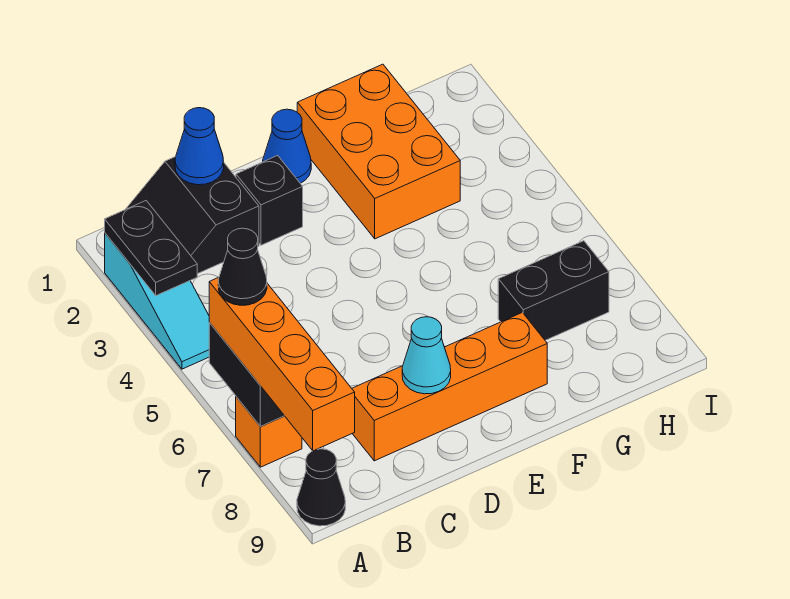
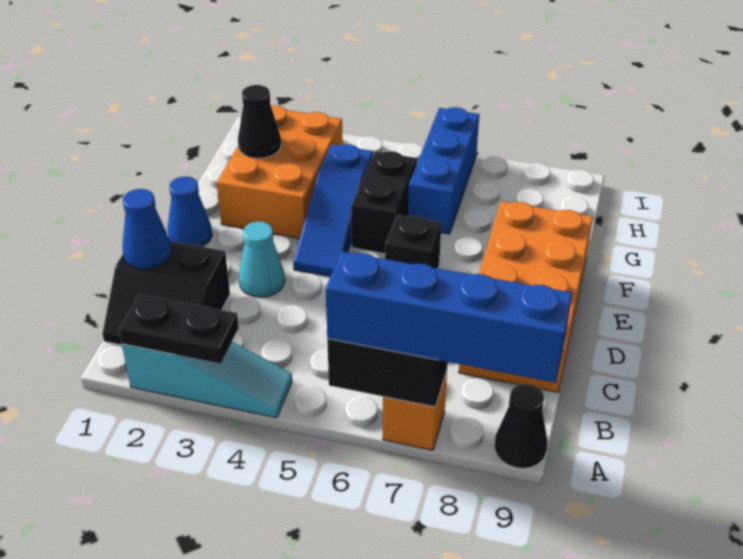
orange 1x4 brick [209,277,355,451] -> blue 1x4 brick [326,251,572,383]
black 1x1 cone [218,228,267,305] -> black 1x1 cone moved to [238,85,281,158]
orange 1x4 brick [352,312,547,461] -> orange 2x4 brick [459,201,593,392]
black 1x1 brick [236,155,303,245] -> black 1x1 brick moved to [385,215,441,268]
cyan 1x1 cone [402,317,451,394] -> cyan 1x1 cone moved to [239,221,285,297]
none -> blue 1x3 slope [293,144,373,277]
orange 2x3 brick [297,64,460,239] -> orange 2x3 brick turned to [217,105,343,239]
none -> blue 1x3 brick [408,107,479,234]
black 1x2 brick [498,241,609,340] -> black 1x2 brick moved to [351,151,417,254]

